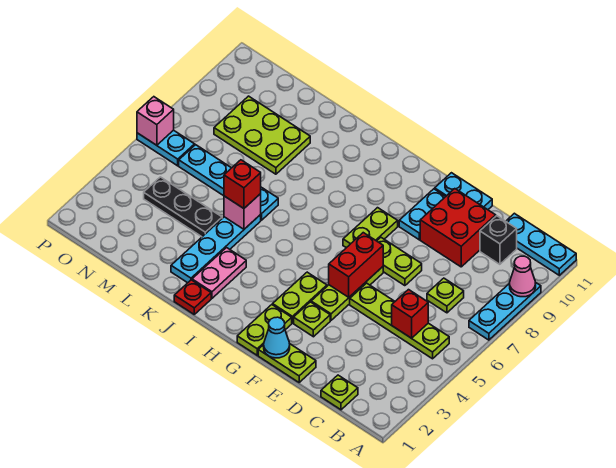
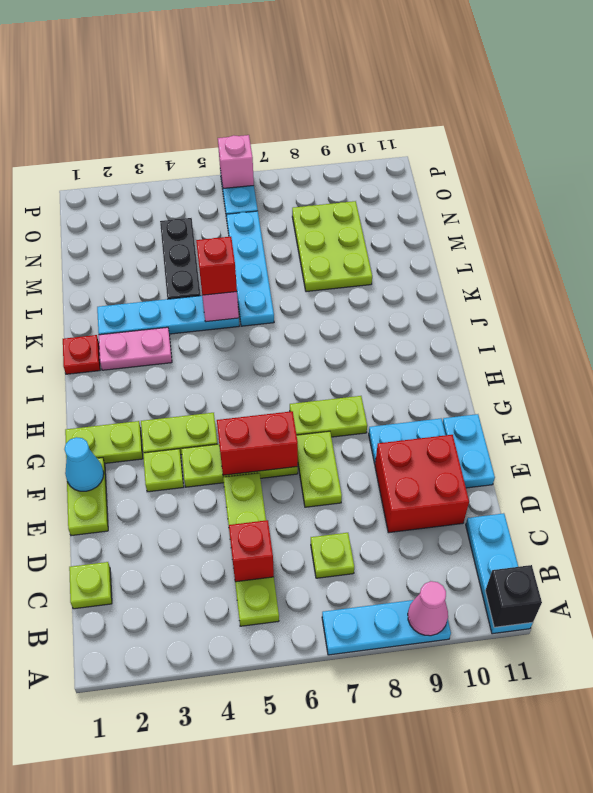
black 1x1 brick [480,216,517,264] -> black 1x1 brick moved to [485,565,542,627]

